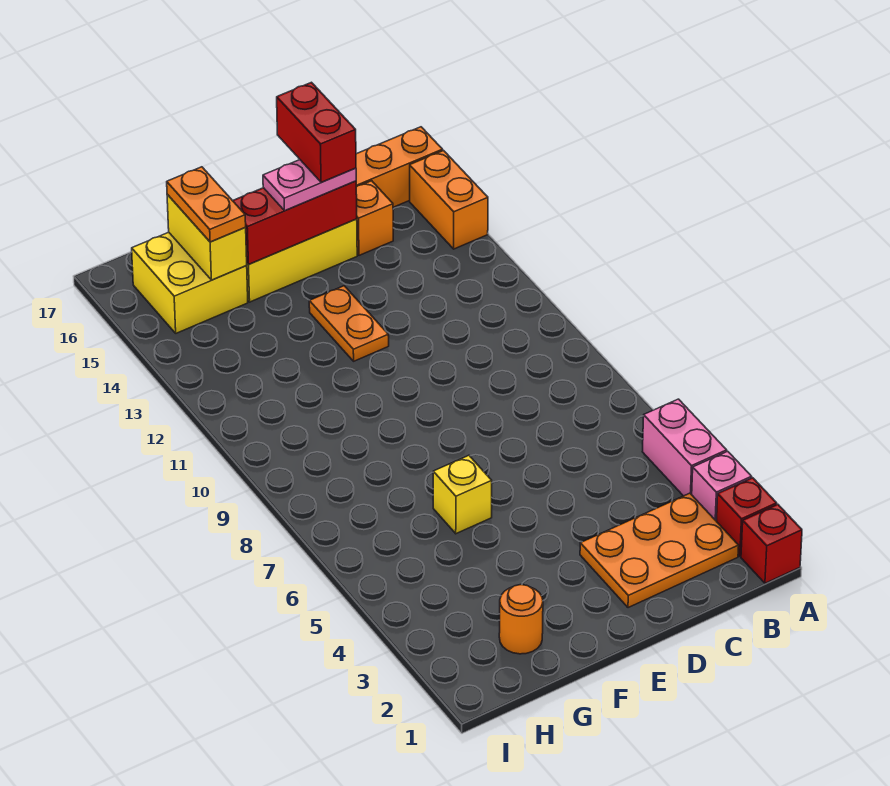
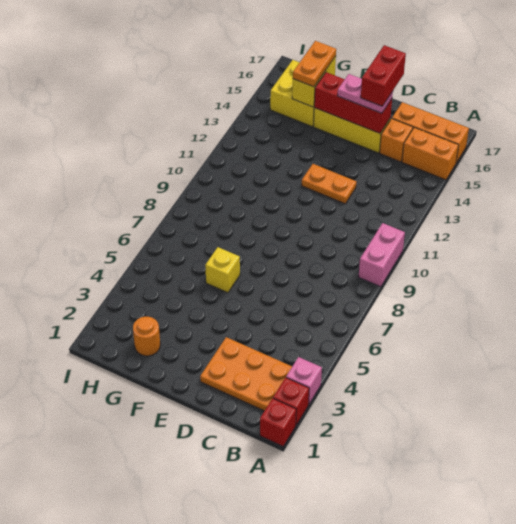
pink 1x2 brick [642,399,727,496] -> pink 1x2 brick moved to [359,223,405,287]
orange 1x2 brick [410,151,488,249] -> orange 1x2 brick turned to [402,127,459,180]
orange 1x2 plate [309,286,389,361] -> orange 1x2 plate turned to [302,164,356,204]

